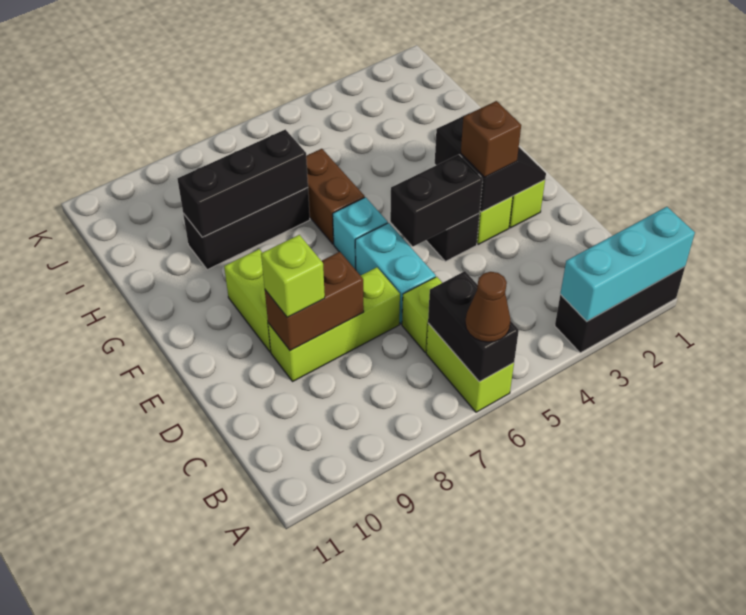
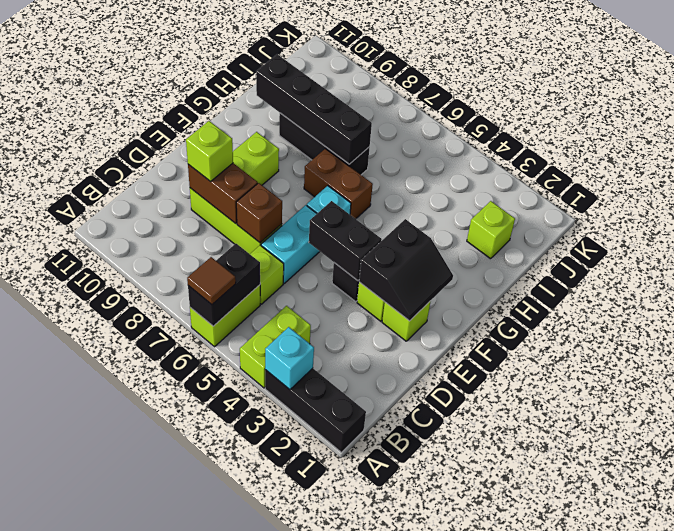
cyan 1x3 brick [560,207,695,321] -> cyan 1x1 brick [265,327,314,389]
none -> lime 1x2 brick [240,306,311,388]
brown 1x1 cone [465,272,511,342] -> brown 1x1 tile [187,257,236,304]
brown 1x1 brick [461,101,521,177] -> brown 1x1 brick moved to [236,183,282,243]
brown 1x2 brick [306,149,365,244] -> brown 1x2 brick turned to [304,149,373,219]
black 1x3 brick [177,129,308,237] -> black 1x4 brick [256,54,372,164]
none -> lime 1x1 brick [467,201,515,259]

